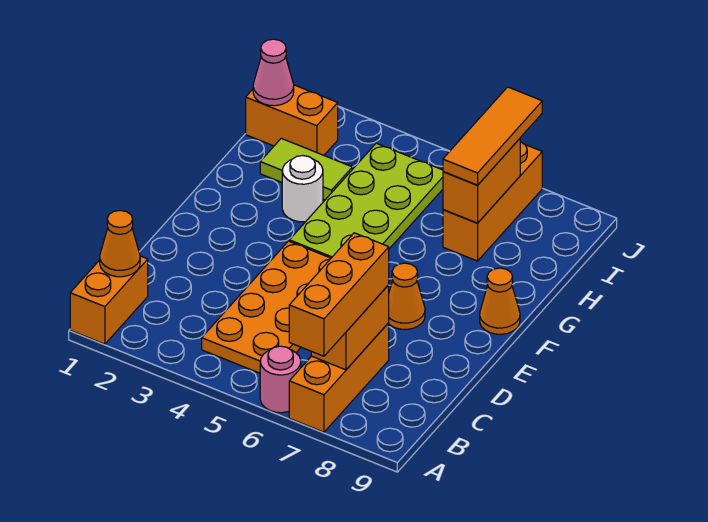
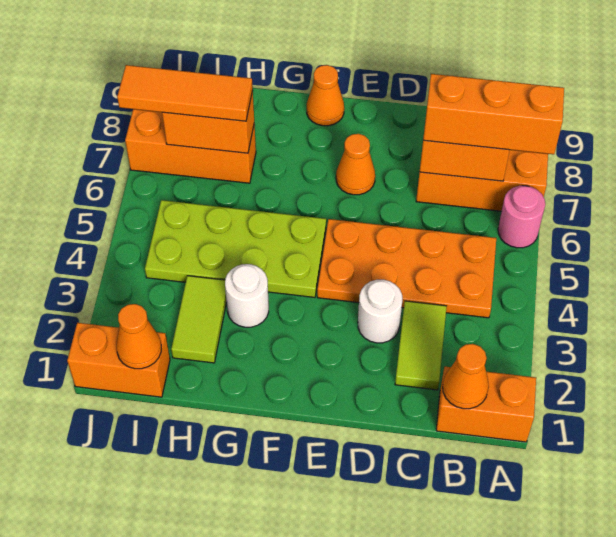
none -> lime 1x2 tile [395,301,447,390]
none -> white 1x1 round brick [358,280,402,343]
orange 1x2 brick [246,85,338,155] -> orange 1x2 brick turned to [67,323,170,397]
pink 1x1 cone [253,39,294,106] -> orange 1x1 cone [116,304,161,369]

